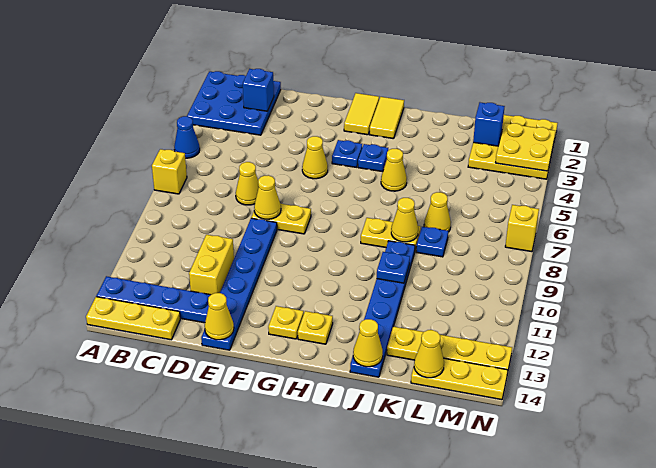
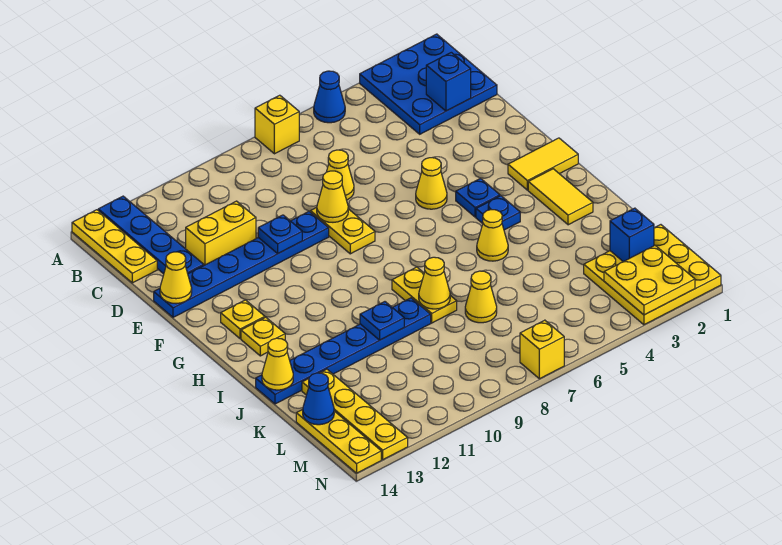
yellow 1x2 tile [369,97,404,139] -> yellow 1x2 tile turned to [528,169,593,225]
blue 1x1 plate [416,227,448,257] -> blue 1x1 plate moved to [258,215,302,253]
yellow 1x1 cone [414,330,444,378] -> blue 1x1 cone [303,373,334,425]

